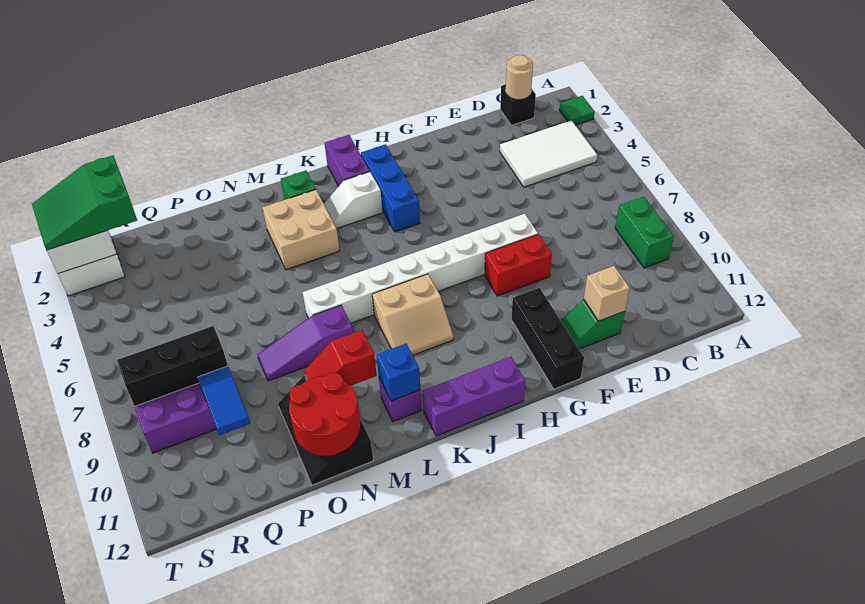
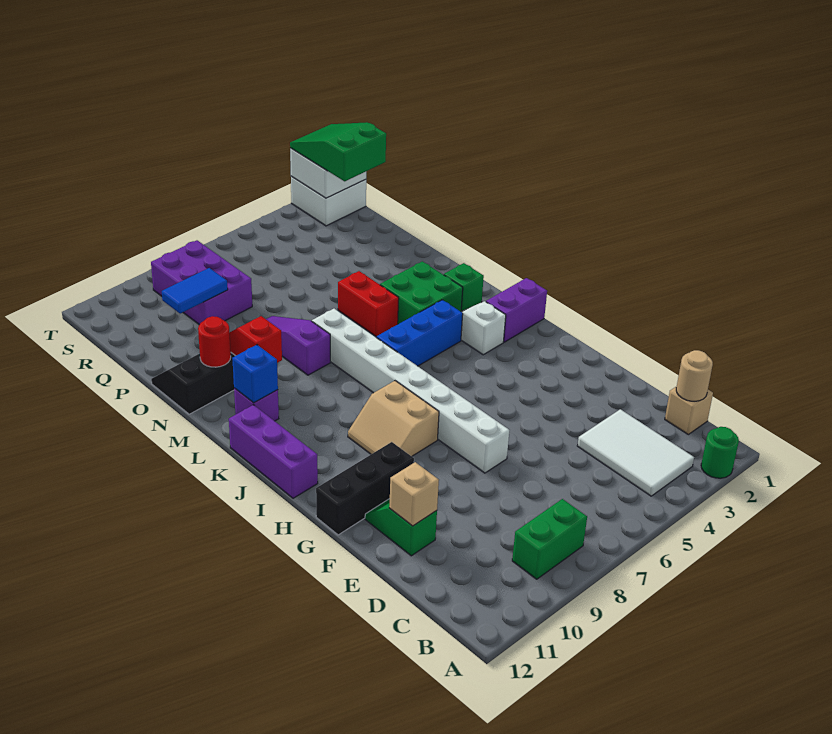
green 1x1 tile [559,96,595,125] -> green 1x1 round brick [701,427,739,478]
black 1x1 brick [500,84,536,125] -> tan 1x1 brick [665,386,713,434]
red 1x2 brick [485,234,552,296] -> red 1x2 brick moved to [338,271,399,336]
blue 1x3 brick [361,144,420,232] -> blue 1x3 brick moved to [376,300,463,366]
tan 2x2 slope [372,274,453,355] -> tan 2x2 slope moved to [348,381,439,456]
tan 2x2 brick [262,190,340,270] -> green 2x2 brick [380,261,463,324]
red 2x2 round brick [289,373,361,456] -> red 1x1 round brick [198,316,231,367]
black 1x3 brick [117,326,228,406] -> none

